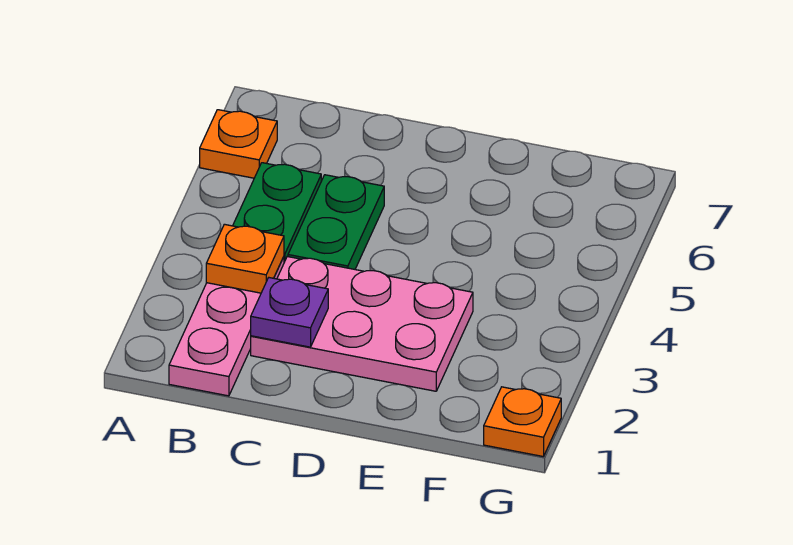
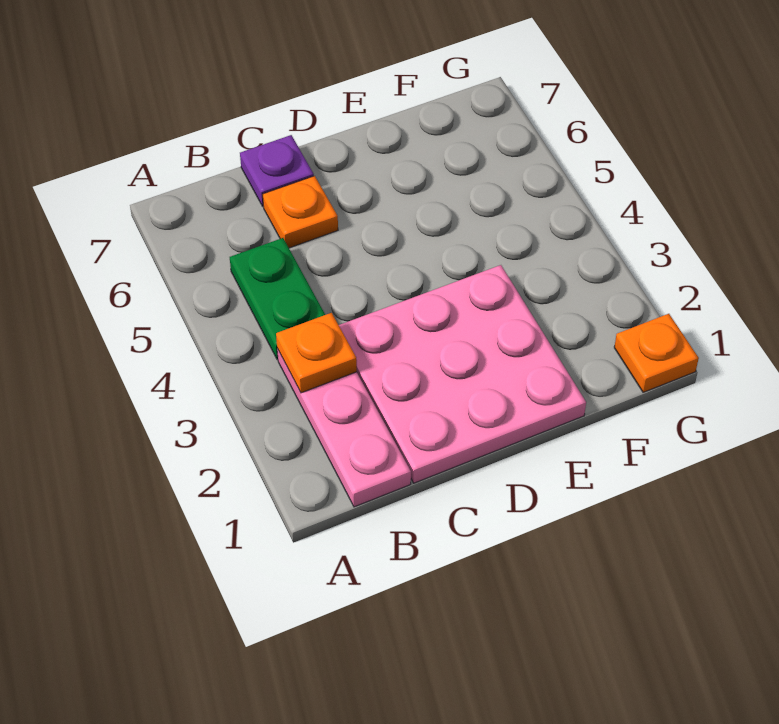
orange 1x1 plate [200,110,277,178] -> orange 1x1 plate moved to [263,176,338,248]
pink 2x3 plate [251,257,473,391] -> pink 3x3 plate [339,265,586,483]
purple 1x1 plate [251,278,328,347] -> purple 1x1 plate moved to [240,135,314,206]
green 1x2 plate [288,175,384,269] -> none

